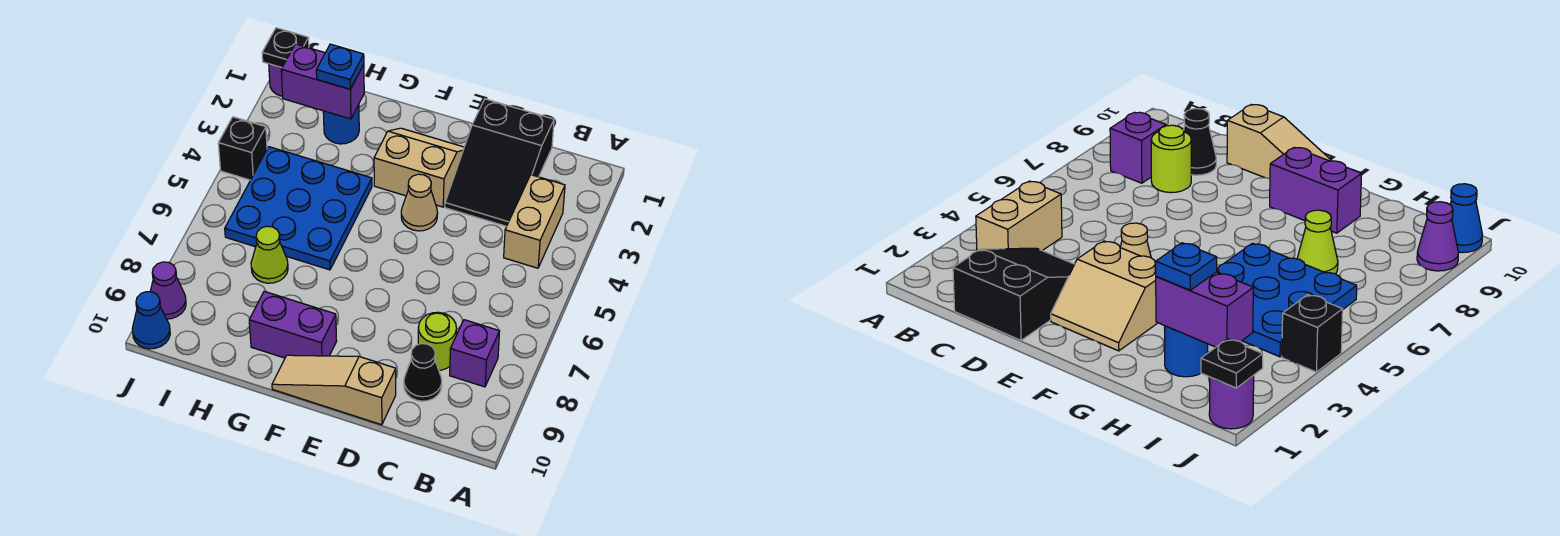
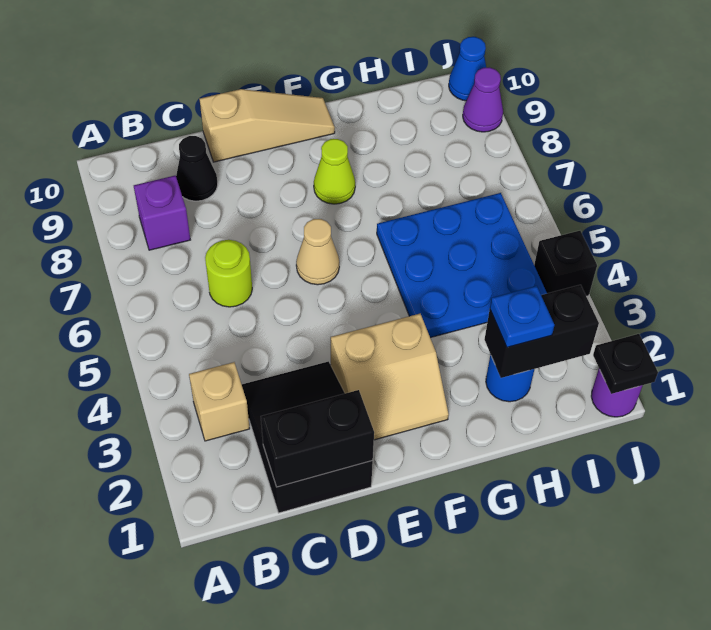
tan 1x2 brick [504,175,565,268] -> tan 1x1 brick [189,362,250,441]
none -> black 1x2 brick [261,390,374,487]
lime 1x1 round brick [418,312,456,370] -> lime 1x1 round brick moved to [205,240,252,307]
tan 1x1 cone [401,174,438,231] -> tan 1x1 cone moved to [296,219,339,285]
purple 1x2 brick [249,291,337,358] -> none
purple 1x2 brick [281,44,364,119] -> black 1x2 brick [484,285,599,378]
lime 1x1 cone [251,226,288,283] -> lime 1x1 cone moved to [314,139,355,204]

